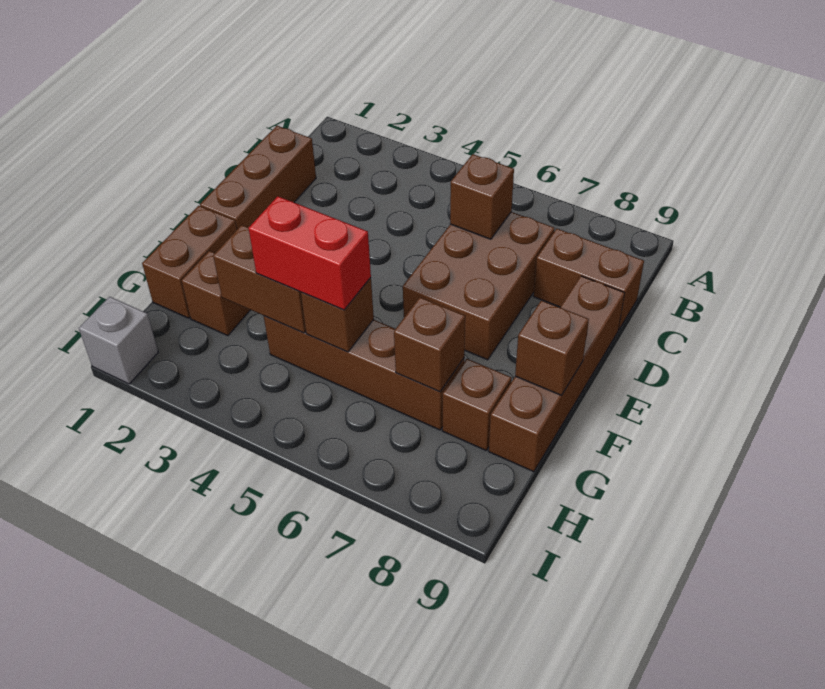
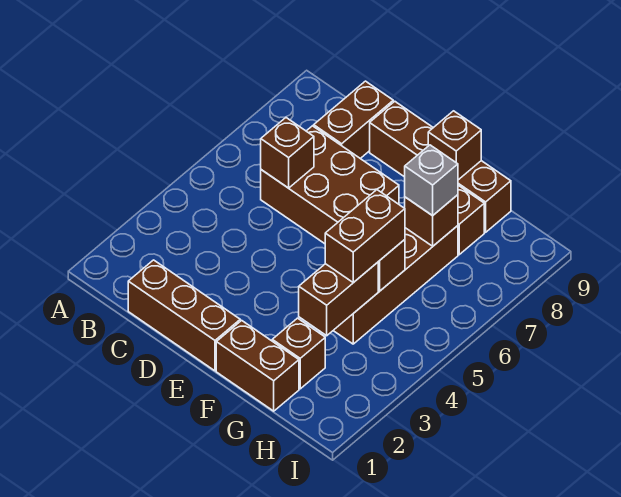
red 1x2 brick [249,196,371,310] -> brown 1x2 brick [325,190,405,283]
grey 1x1 brick [79,297,158,384] -> grey 1x1 brick moved to [405,145,458,216]

